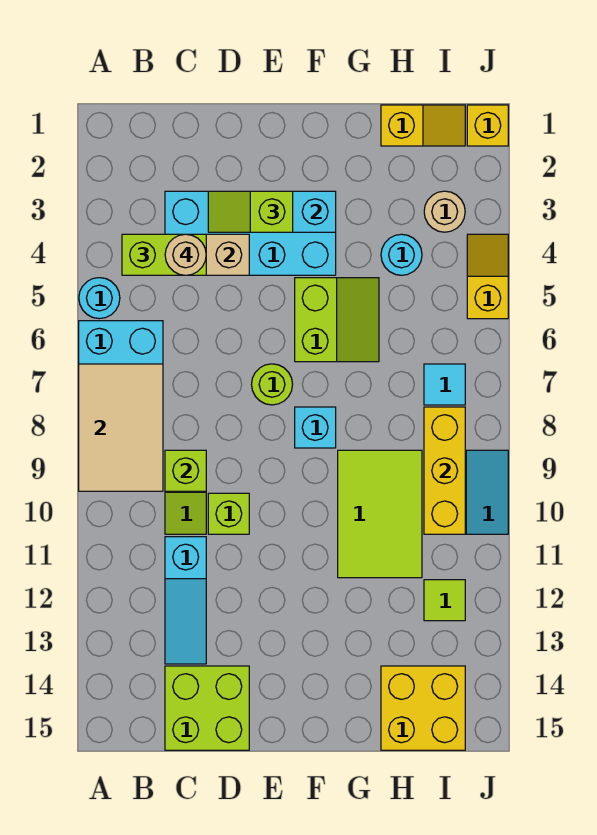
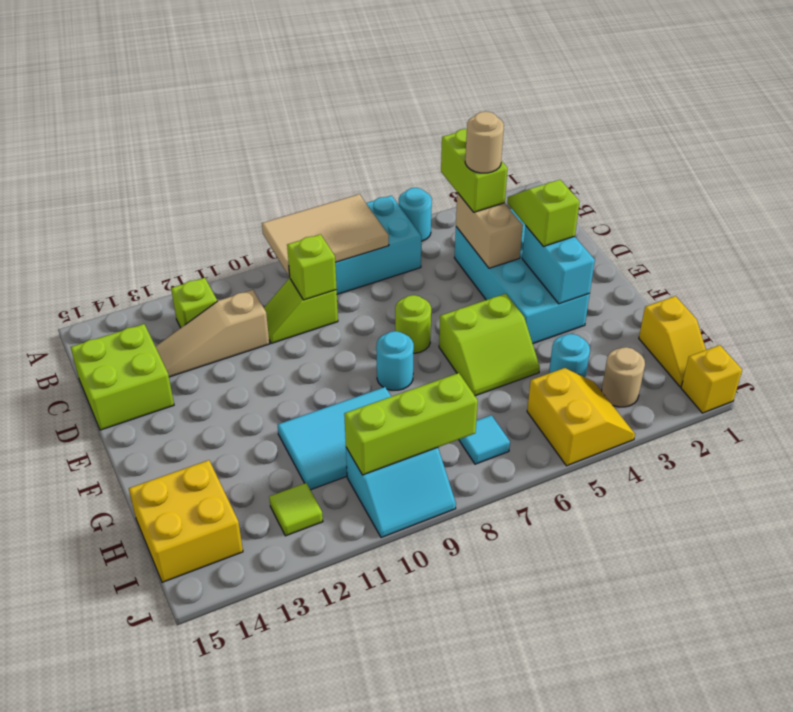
cyan 1x3 slope [165,537,206,664] -> tan 1x3 slope [155,290,269,377]
lime 1x1 brick [208,493,249,534] -> lime 1x1 brick moved to [171,278,217,328]
cyan 1x1 brick [295,407,336,448] -> cyan 1x1 round brick [376,331,414,390]
lime 2x3 tile [338,450,422,578] -> cyan 2x3 tile [278,387,391,490]
yellow 1x3 brick [424,407,465,534] -> lime 1x3 brick [344,373,478,475]
yellow 1x2 slope [467,234,508,319] -> yellow 2x2 slope [527,368,635,466]

